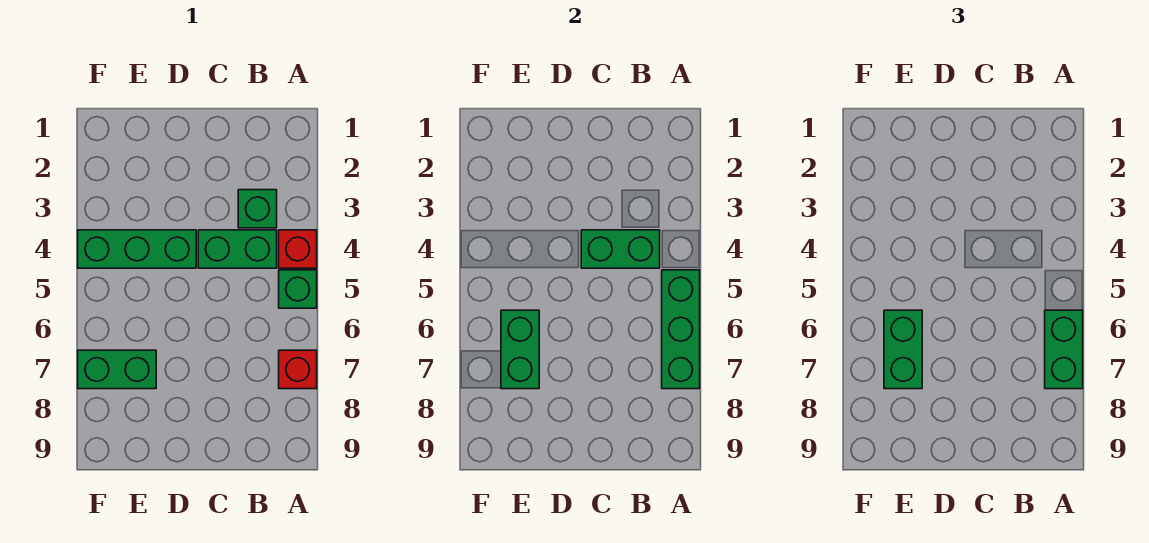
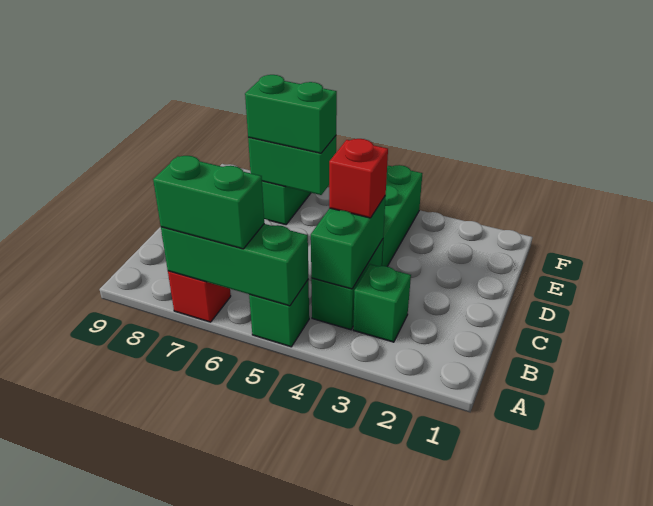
red 1x1 brick [279,230,317,268] -> red 1x1 brick moved to [329,139,388,218]

